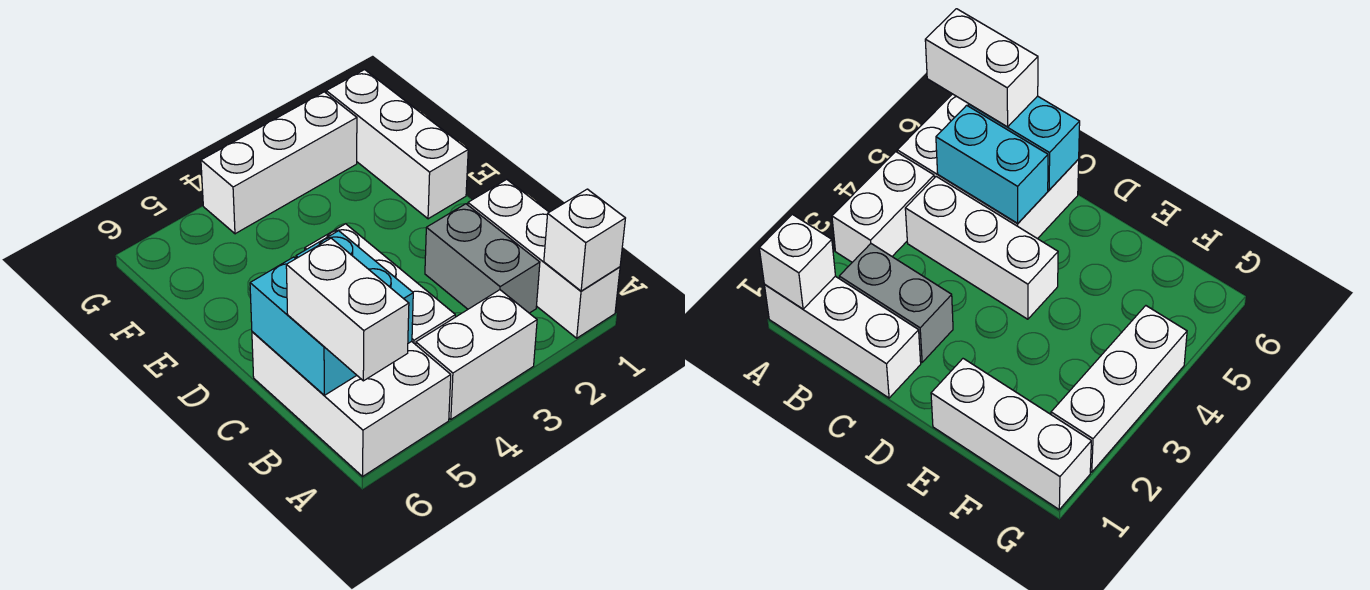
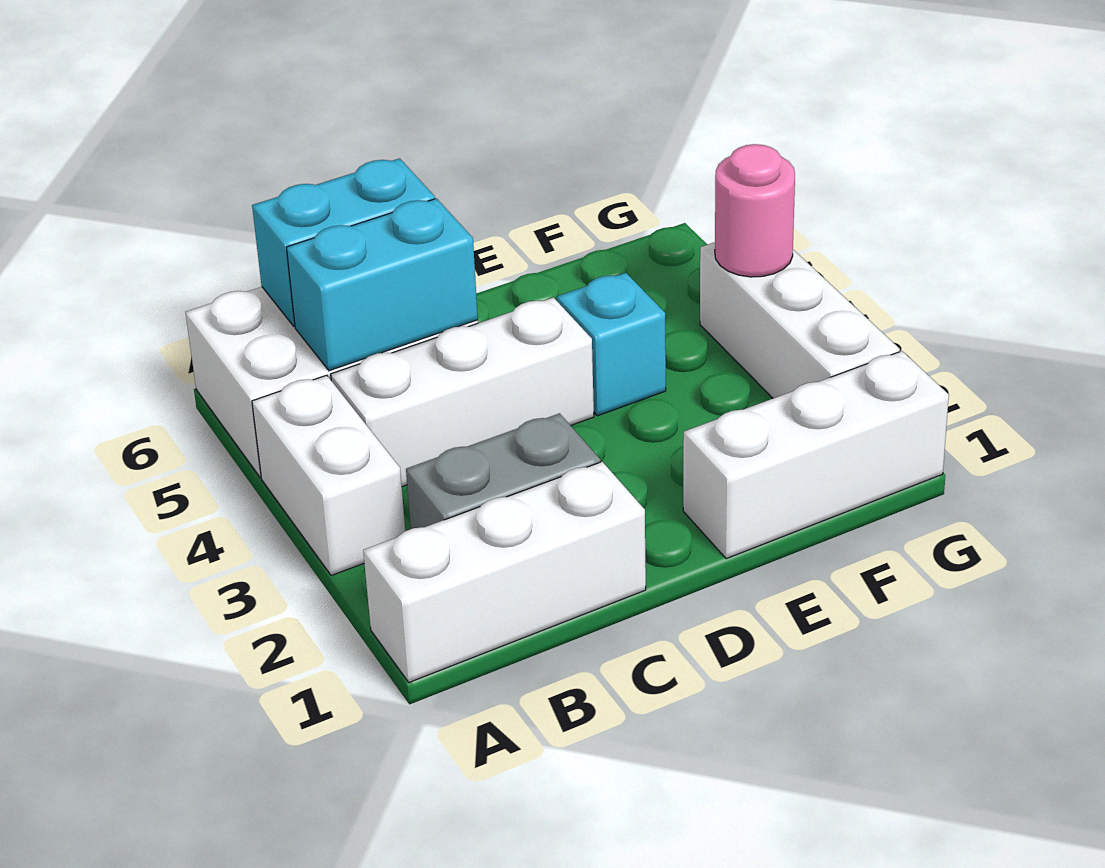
white 1x1 brick [544,189,625,291] -> none
white 1x2 brick [286,238,409,381] -> none
none -> cyan 1x1 brick [557,273,666,416]
none -> pink 1x1 round brick [715,144,795,277]

